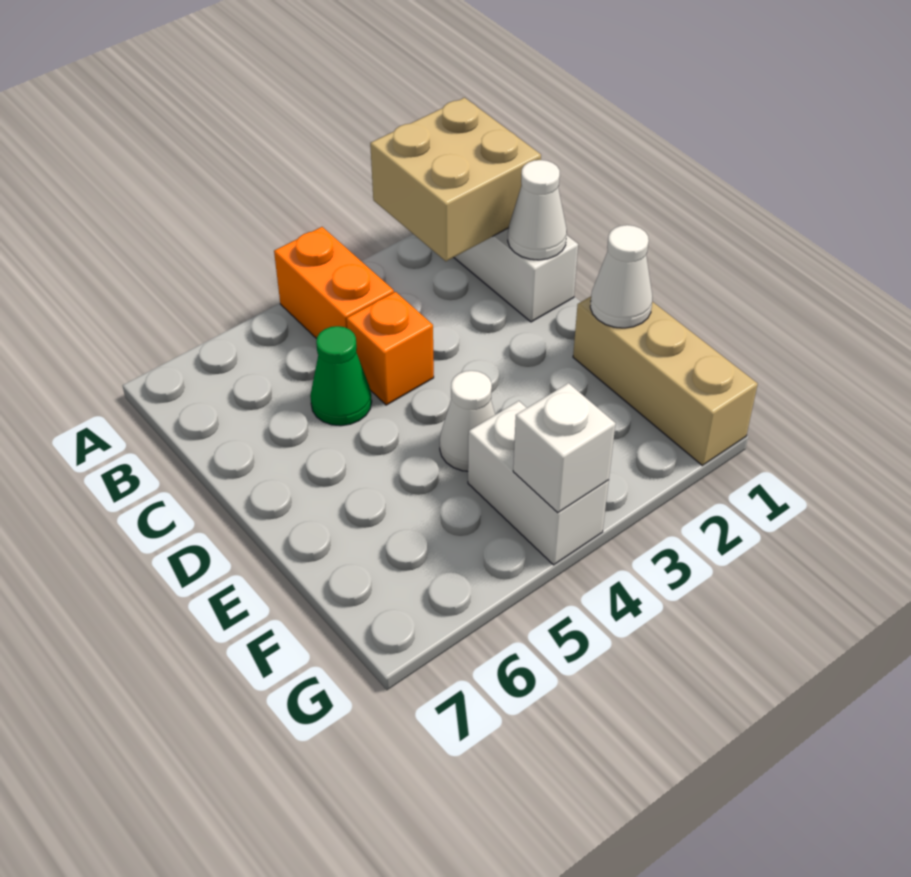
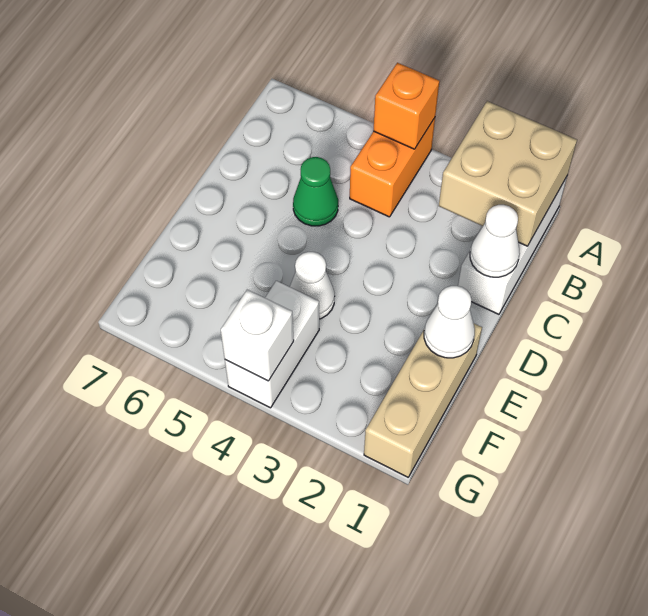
orange 1x1 brick [347,292,434,405] -> orange 1x1 brick moved to [373,63,439,149]

